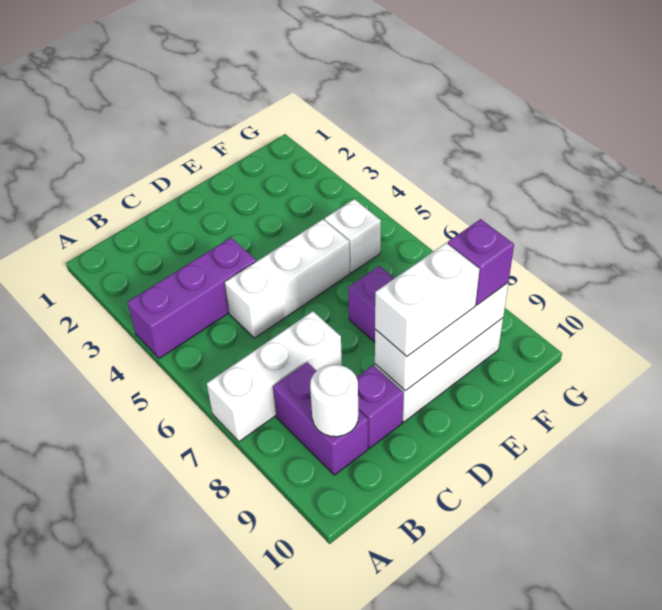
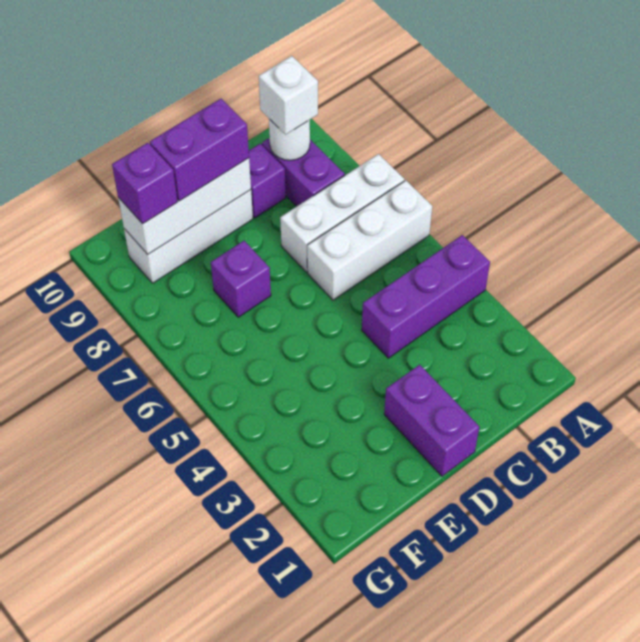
white 1x3 brick [225,219,350,338] -> white 1x3 brick moved to [307,180,432,300]
none -> purple 1x2 brick [384,365,479,476]
white 1x2 brick [375,243,480,356] -> purple 1x2 brick [150,99,249,201]
white 1x1 brick [325,199,381,273] -> white 1x1 brick moved to [259,56,318,135]

